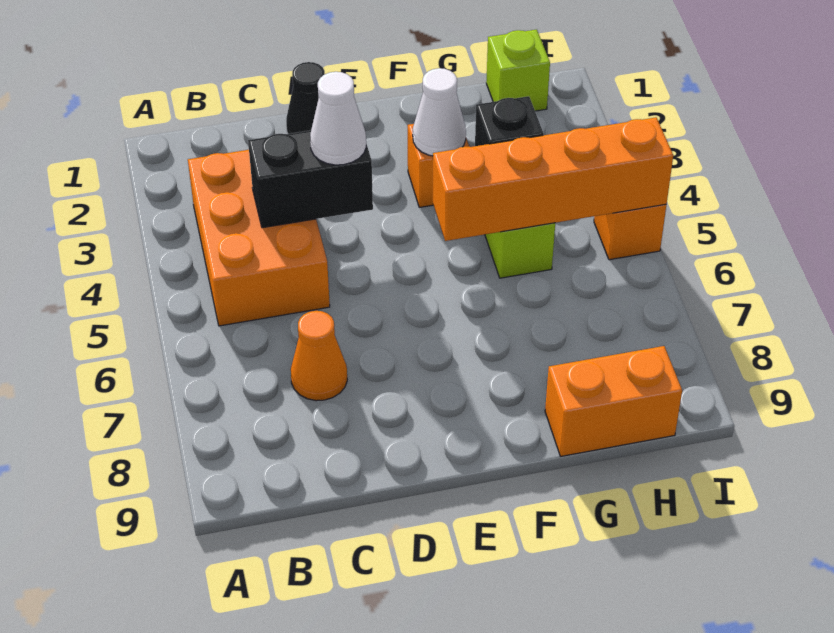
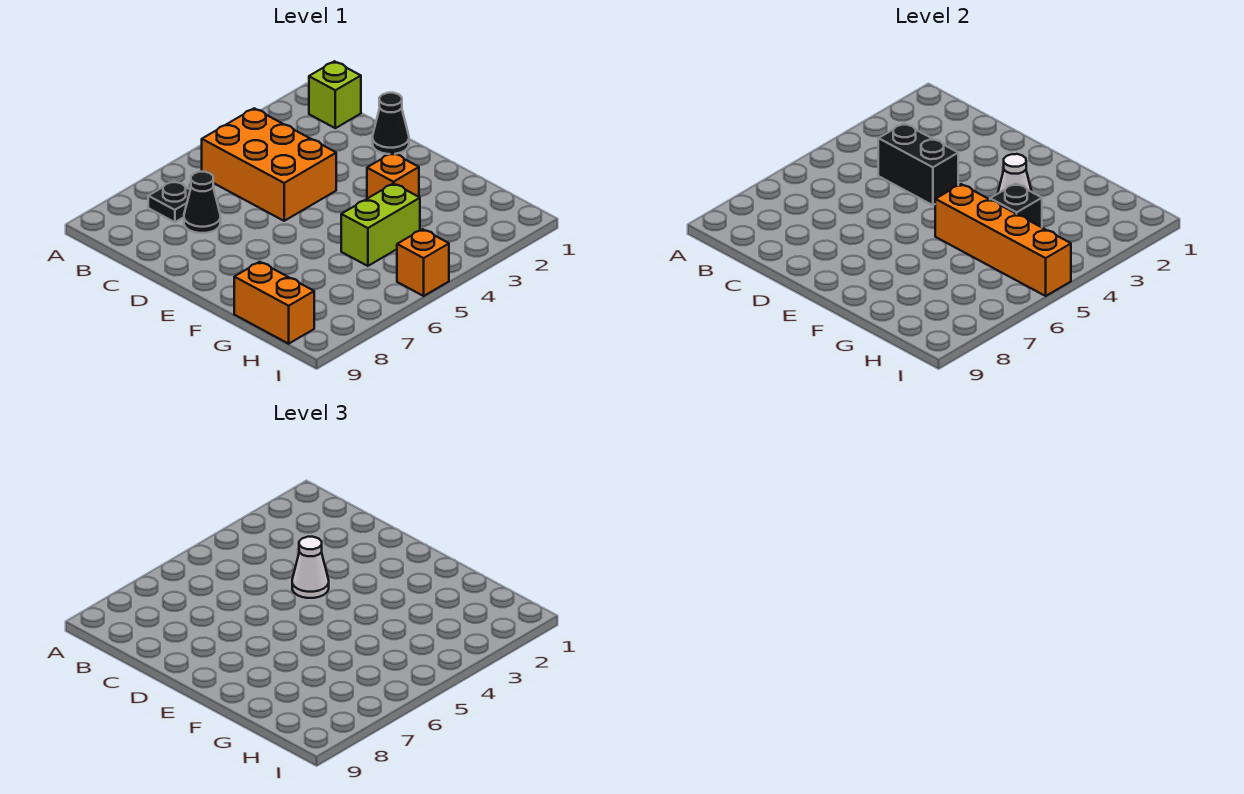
orange 2x3 brick [188,150,330,326] -> orange 2x3 brick turned to [202,108,336,221]
none -> black 1x1 plate [148,181,190,222]
orange 1x1 cone [291,311,347,401] -> black 1x1 cone [184,172,220,233]
lime 1x1 brick [486,30,550,111] -> lime 1x1 brick moved to [309,61,361,128]

